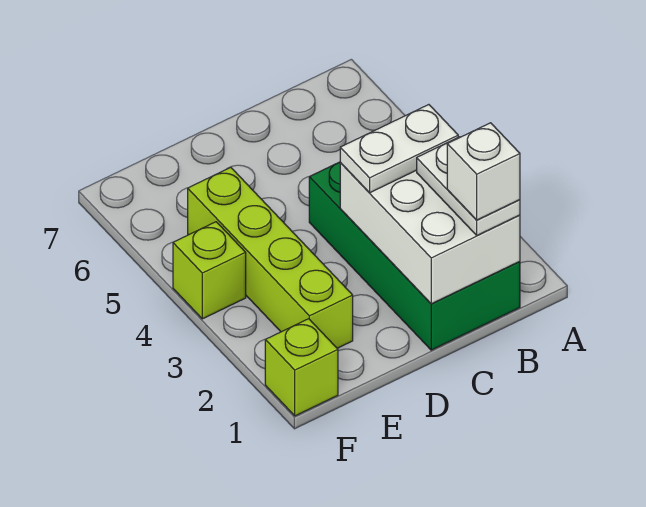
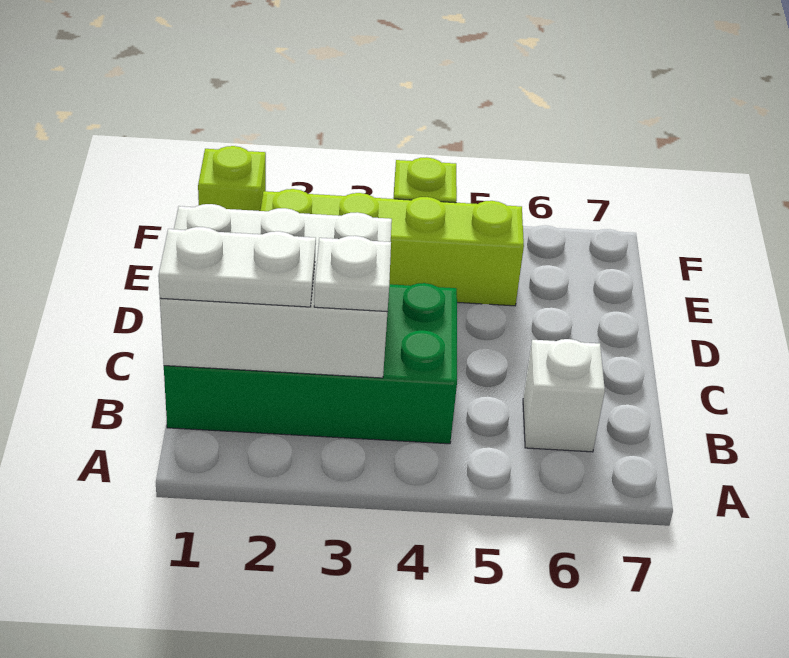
white 1x1 brick [447,123,520,220] -> white 1x1 brick moved to [523,339,605,452]
white 1x2 plate [340,105,458,193] -> white 1x1 plate [314,236,391,312]

